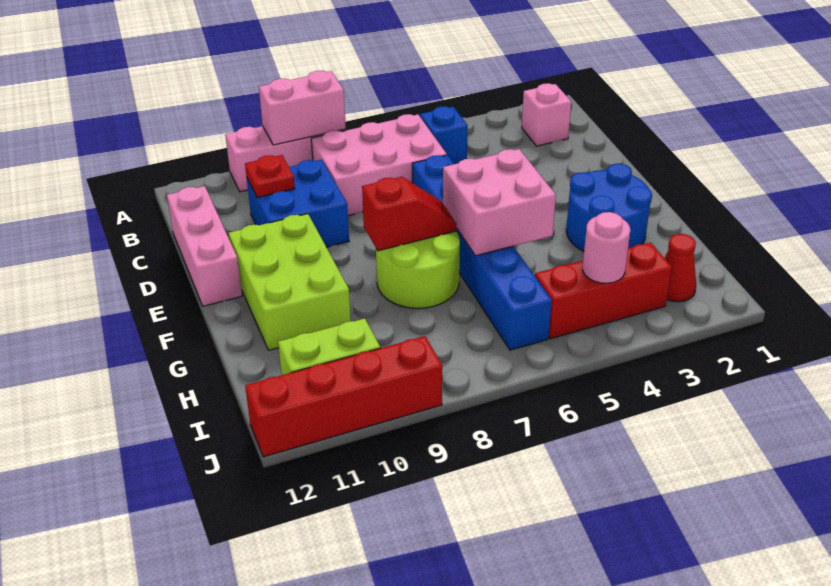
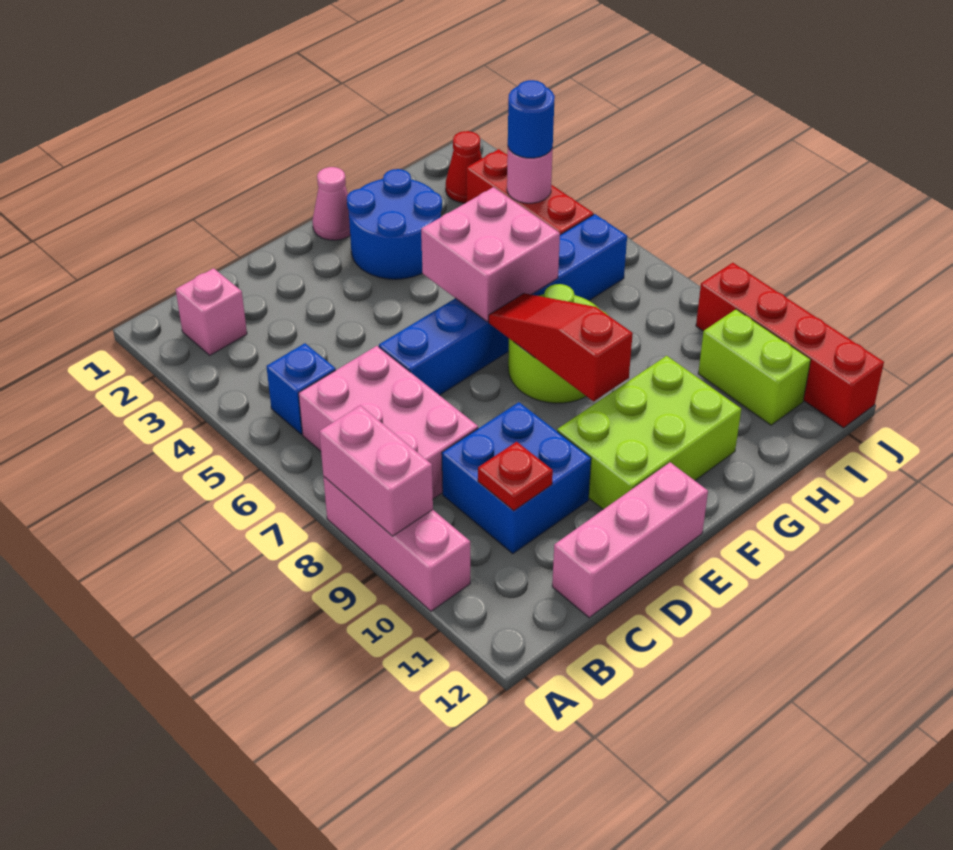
none -> pink 1x1 cone [312,167,350,240]
red 1x2 slope [362,177,457,251] -> red 1x3 slope [489,293,633,401]
none -> blue 1x1 round brick [508,80,555,158]

